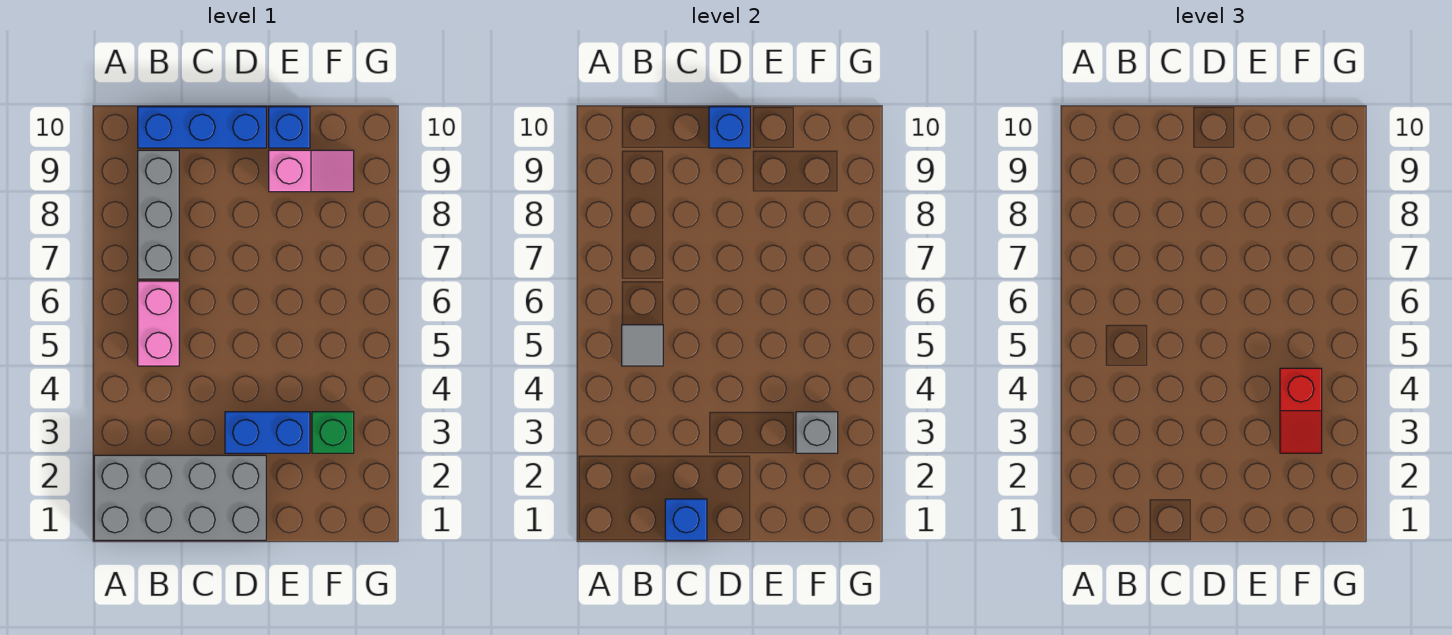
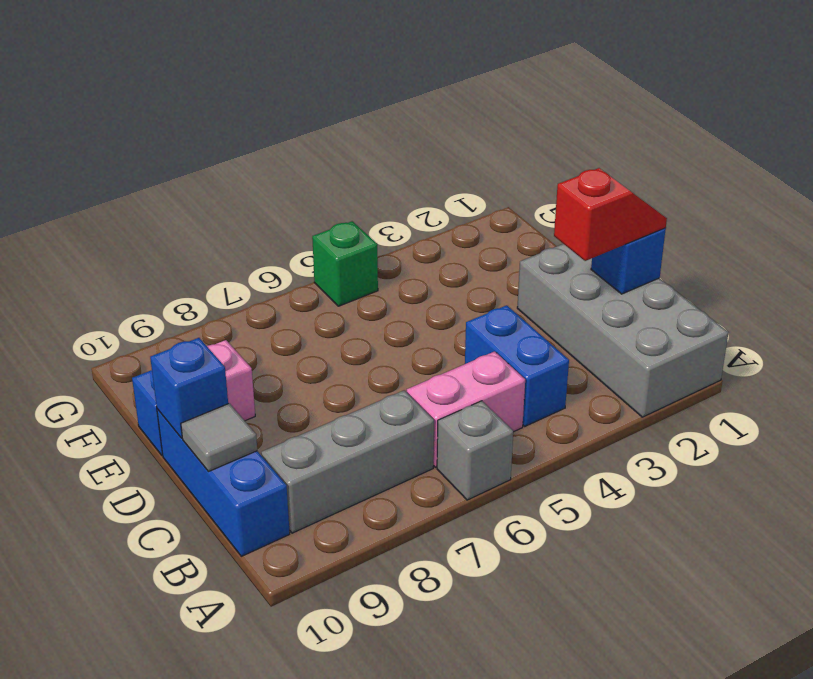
grey 1x1 tile [622,325,663,366] -> grey 1x1 tile moved to [181,403,257,472]
blue 1x2 brick [225,412,310,453] -> blue 1x2 brick moved to [465,305,569,426]
green 1x1 brick [312,412,354,453] -> green 1x1 brick moved to [312,221,378,306]
grey 1x1 brick [796,412,838,453] -> grey 1x1 brick moved to [437,401,513,500]
red 1x2 slope [1280,368,1322,453] -> red 1x2 slope moved to [554,168,667,261]

